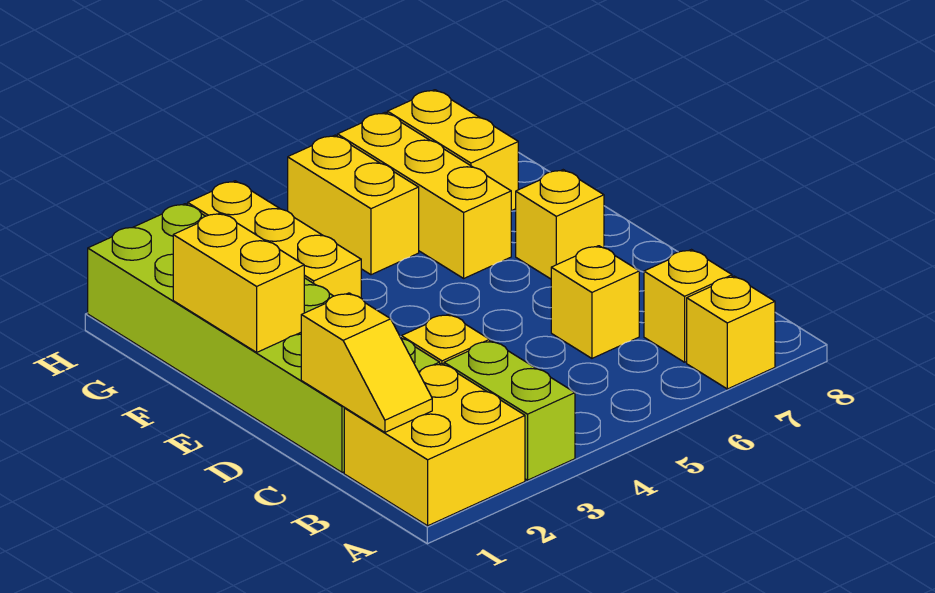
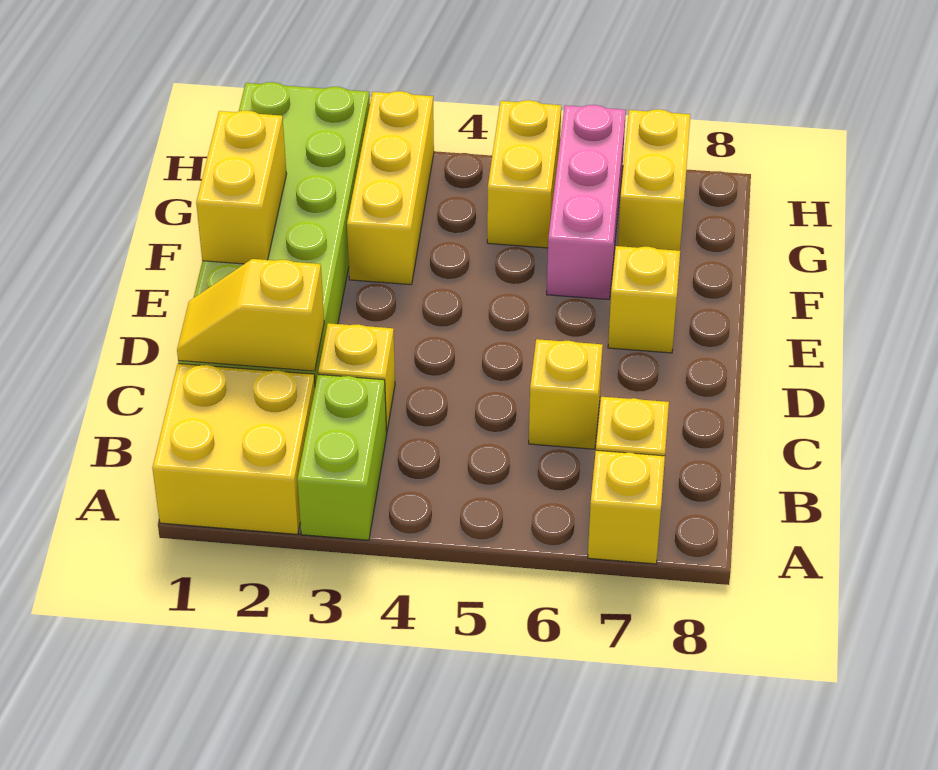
yellow 1x2 slope [301,293,432,432] -> yellow 1x2 slope turned to [177,259,324,371]
yellow 1x3 brick [337,113,511,278] -> pink 1x3 brick [547,105,626,299]

